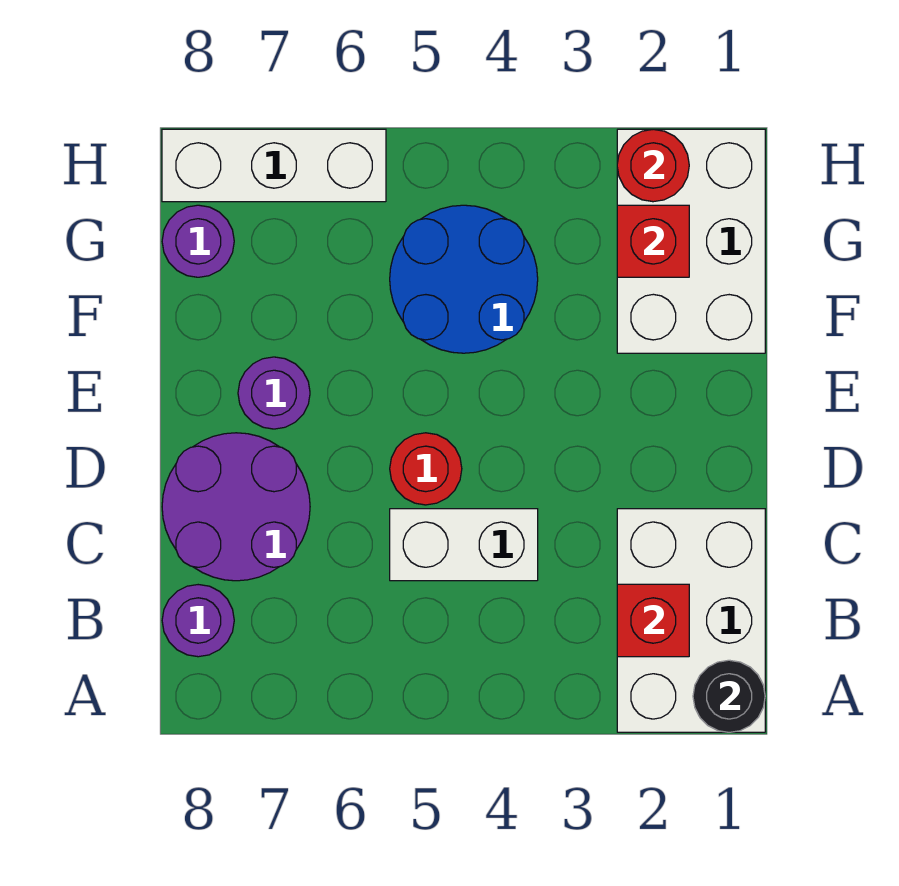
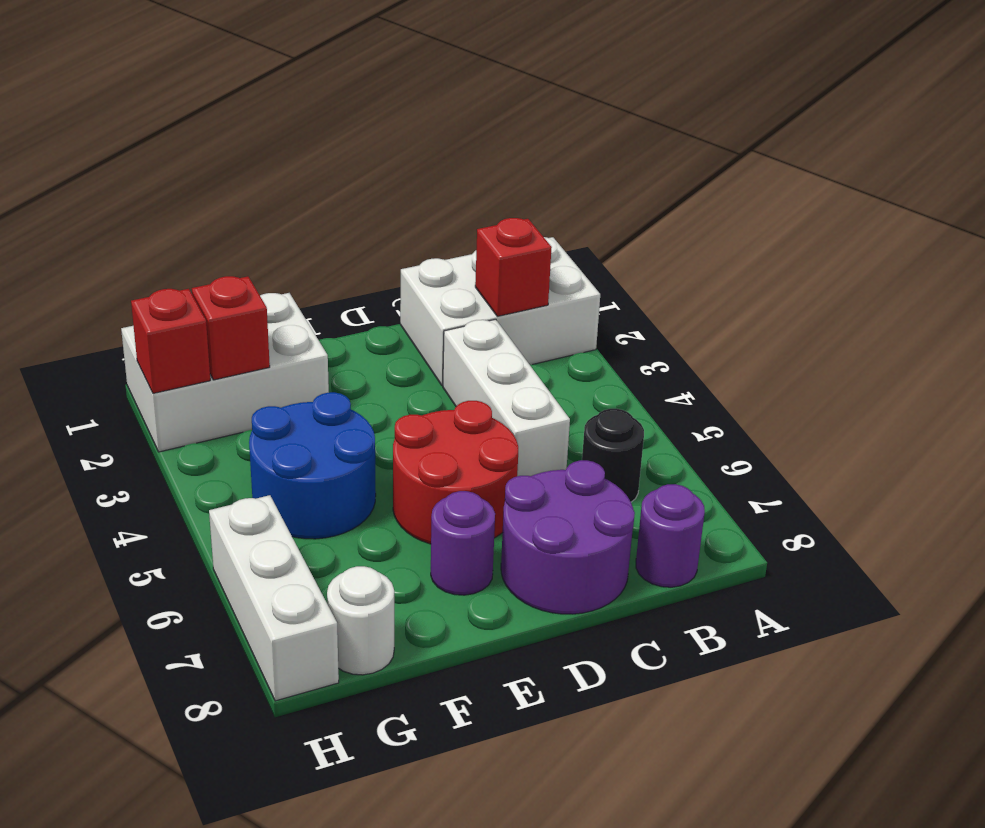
black 1x1 round brick [693,660,765,732] -> black 1x1 round brick moved to [582,409,644,502]
white 1x2 brick [390,509,538,581] -> white 1x3 brick [443,319,570,476]
red 1x1 round brick [390,433,462,505] -> red 2x2 round brick [393,401,518,544]
purple 1x1 round brick [162,205,234,277] -> white 1x1 round brick [327,566,394,675]
red 1x1 round brick [617,129,689,202] -> red 1x1 brick [131,289,210,393]

